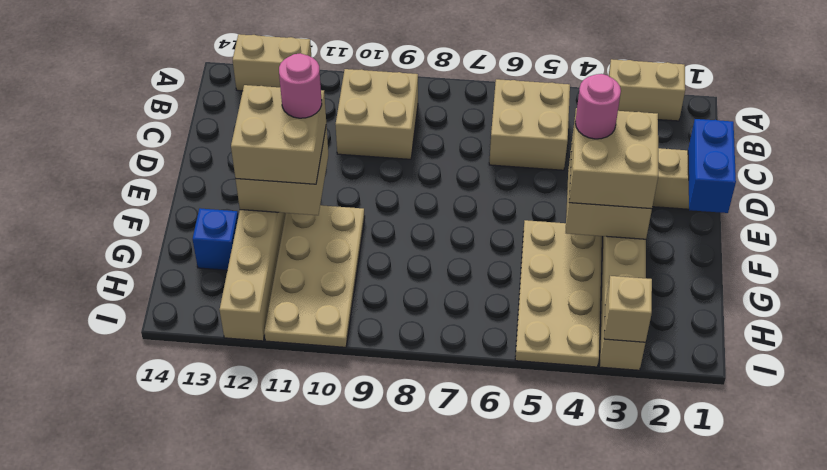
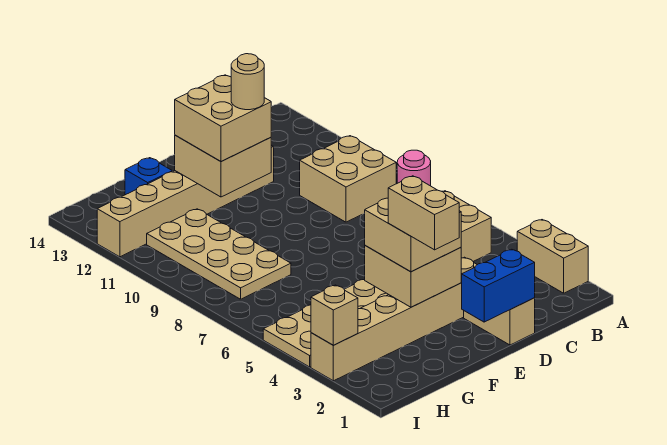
tan 1x2 brick [233,34,311,91] -> tan 1x2 brick moved to [388,176,459,250]
pink 1x1 round brick [279,53,322,118] -> tan 1x1 round brick [231,54,264,110]
tan 2x4 plate [264,205,365,347] -> tan 2x4 plate turned to [147,209,291,299]

